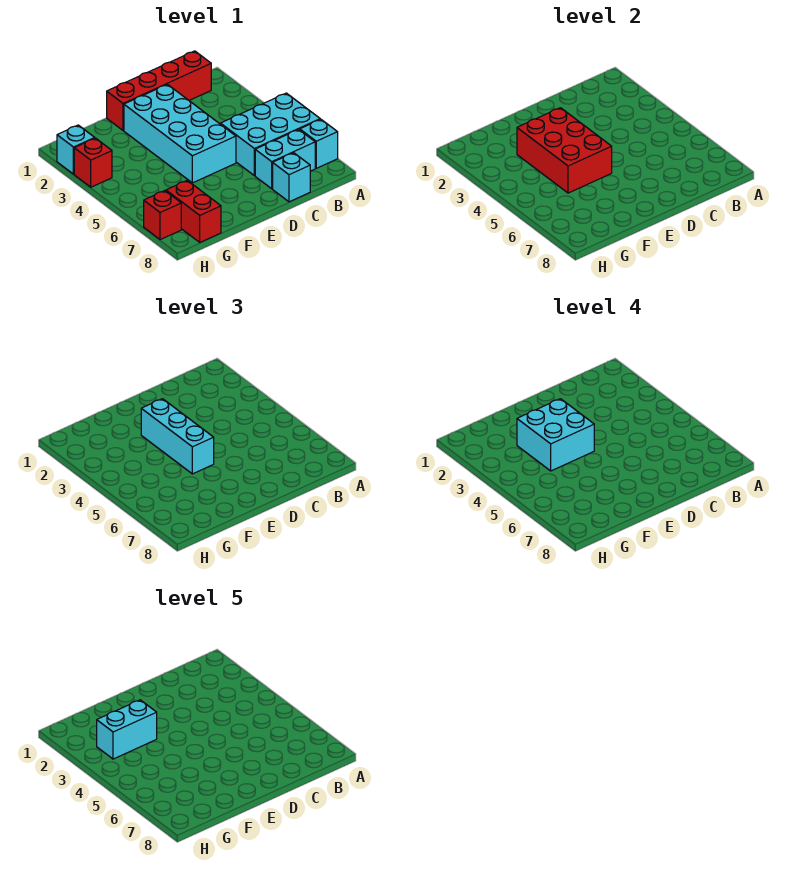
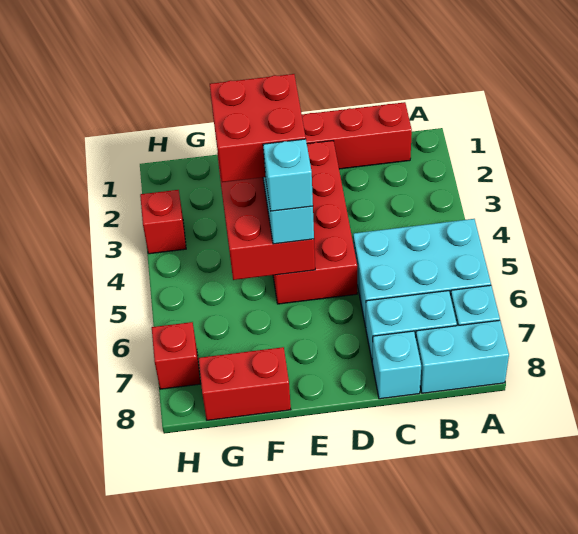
cyan 2x4 brick [124,84,236,183] -> red 2x4 brick [273,141,357,304]
cyan 2x2 brick [517,399,594,471] -> red 2x2 brick [210,74,306,182]
cyan 1x2 brick [97,700,157,759] -> cyan 1x2 brick moved to [416,320,509,393]
red 1x2 brick [166,181,221,242] -> red 1x2 brick turned to [199,347,291,420]
cyan 1x1 brick [57,125,95,174] -> cyan 1x1 brick moved to [263,139,313,211]

